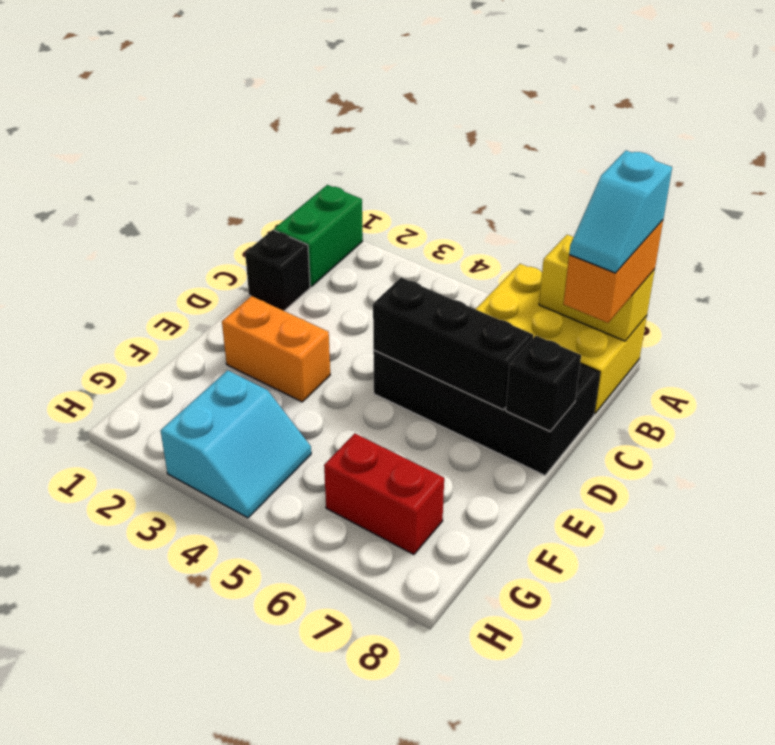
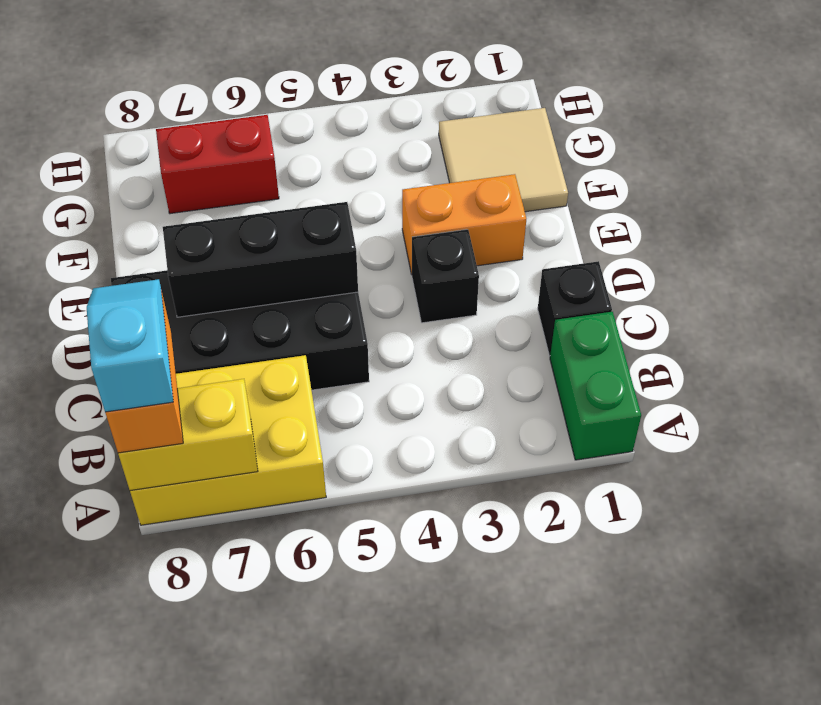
black 1x1 brick [506,336,581,431] -> black 1x1 brick moved to [412,229,479,323]
none -> tan 2x2 tile [439,108,568,212]
cyan 2x2 slope [161,370,311,518] -> none

